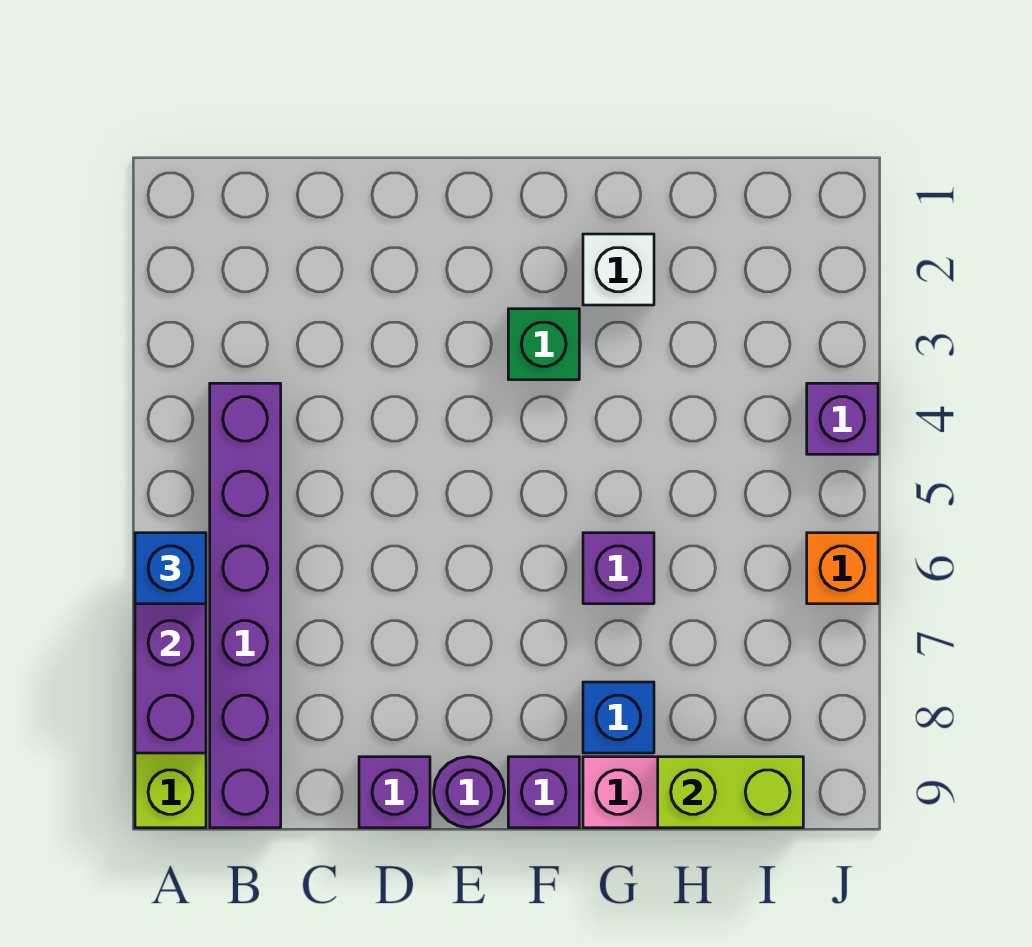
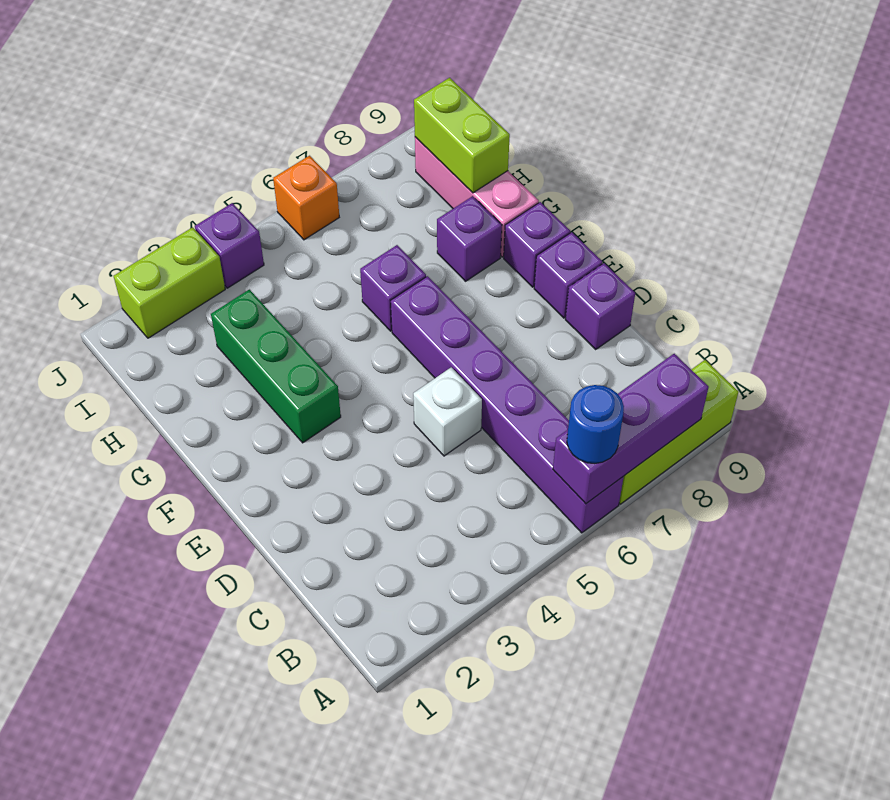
blue 1x1 brick [135,533,206,604] -> blue 1x1 round brick [567,385,624,464]
purple 1x6 brick [210,383,281,828] -> purple 1x6 brick turned to [391,276,624,533]
purple 1x1 round brick [434,757,505,828] -> purple 1x1 brick [534,232,602,318]
green 1x1 brick [508,309,579,380] -> green 1x3 brick [211,289,341,443]
white 1x1 brick [583,234,654,305] -> white 1x1 brick moved to [413,367,482,456]
blue 1x1 brick [583,682,654,753] -> purple 1x1 brick [437,196,502,281]
none -> lime 1x2 brick [114,227,225,338]

